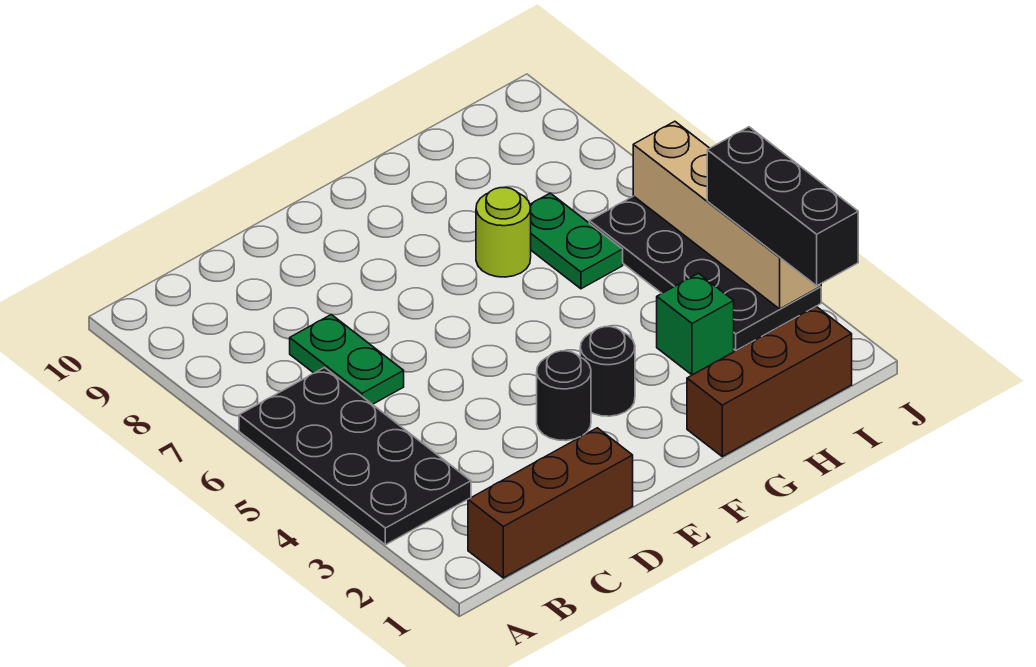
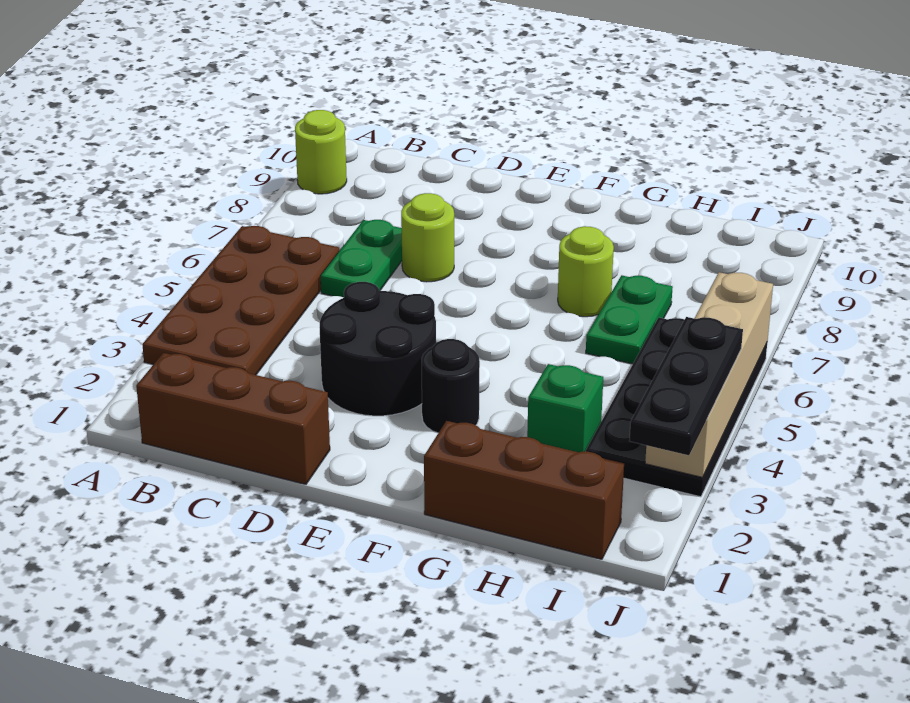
black 2x4 plate [239,368,471,545] -> brown 2x4 plate [142,226,339,375]
none -> lime 1x1 round brick [295,110,347,194]
none -> lime 1x1 round brick [401,193,454,282]
black 1x1 round brick [537,351,591,441] -> black 2x2 round brick [319,282,436,416]
black 1x3 brick [707,127,858,286] -> black 1x3 plate [629,317,743,455]

